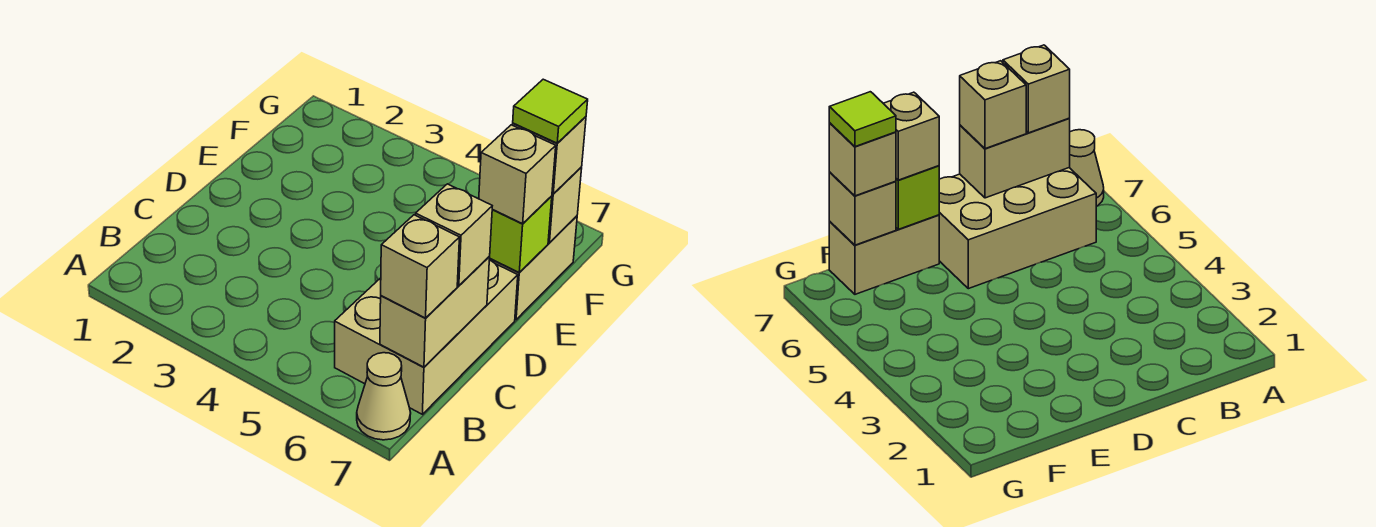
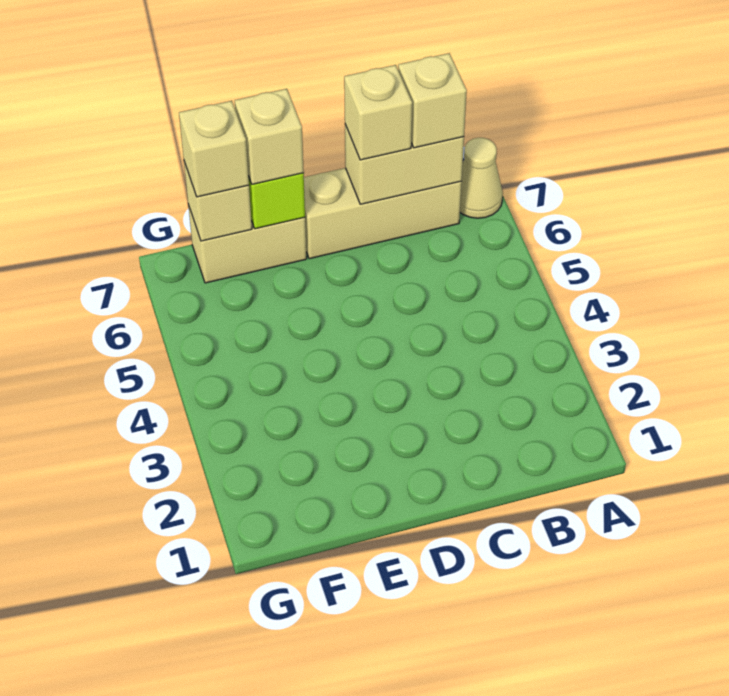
tan 2x3 brick [335,260,518,414] -> tan 1x3 brick [304,168,462,259]
lime 1x1 tile [513,79,588,143] -> none

